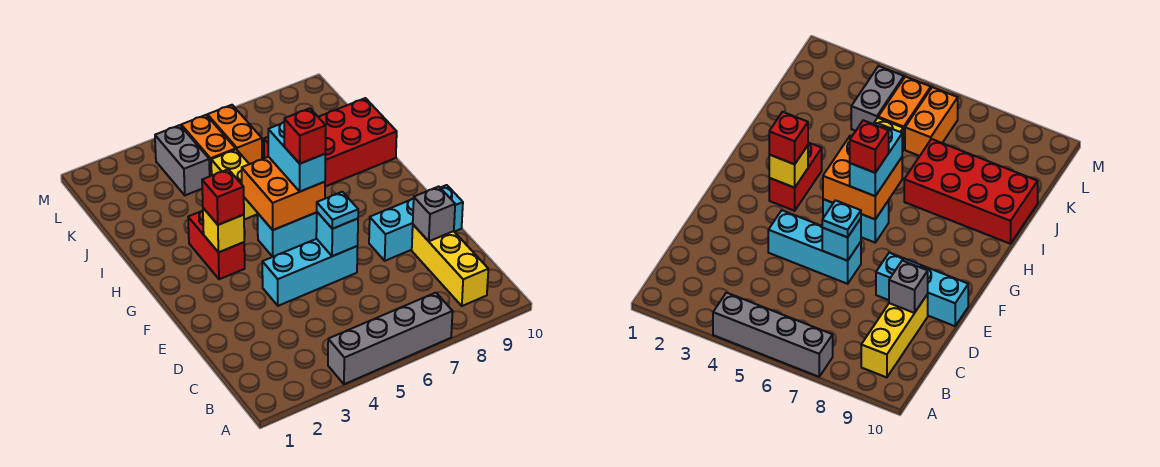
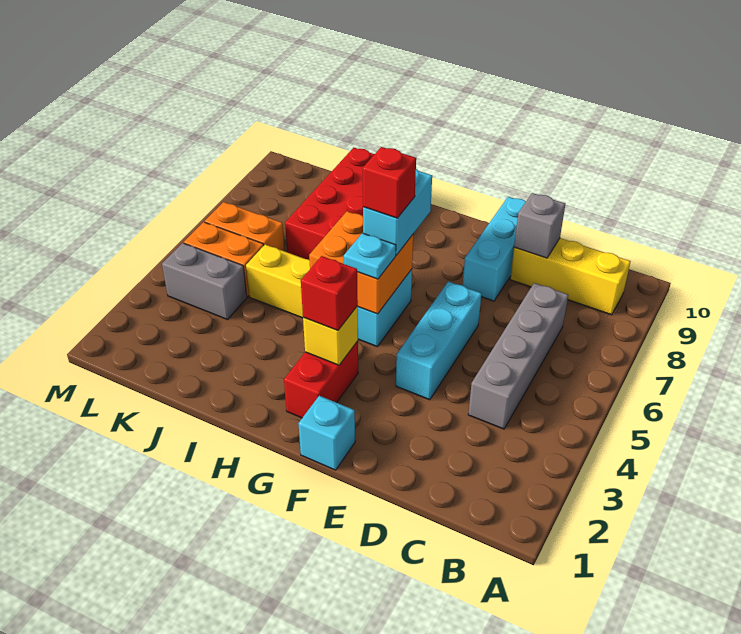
grey 1x4 brick [328,293,453,384] -> grey 1x4 brick moved to [468,283,568,429]
cyan 1x1 brick [316,212,358,256] -> cyan 1x1 brick moved to [299,396,355,470]
cyan 1x1 plate [317,192,358,229] -> cyan 1x1 plate moved to [344,233,396,279]
red 1x2 brick [188,211,245,279] -> red 1x2 brick turned to [284,341,358,418]
cyan 1x2 brick [268,122,325,192] -> cyan 1x2 brick turned to [363,169,432,255]

